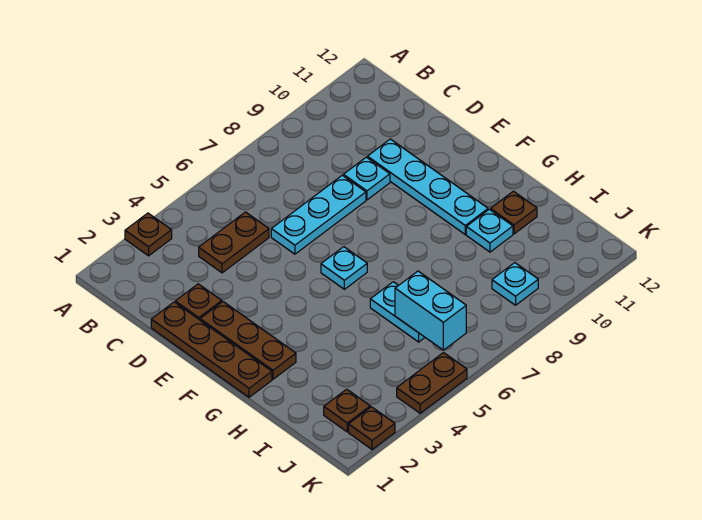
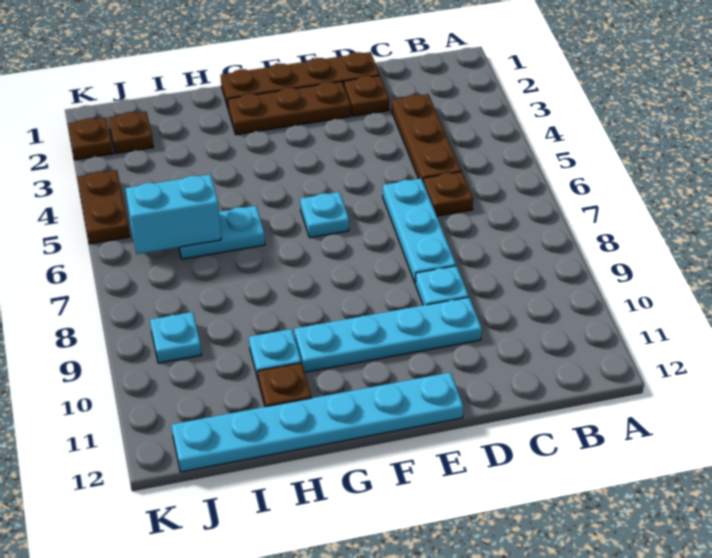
brown 1x1 plate [125,213,172,256] -> brown 1x1 plate moved to [423,172,473,216]
brown 1x2 plate [199,212,269,273] -> brown 1x3 plate [392,94,461,180]
none -> cyan 1x6 plate [171,372,463,472]

